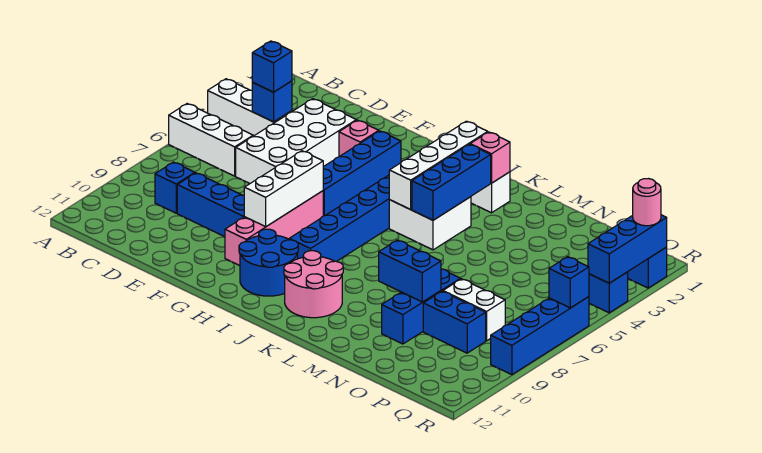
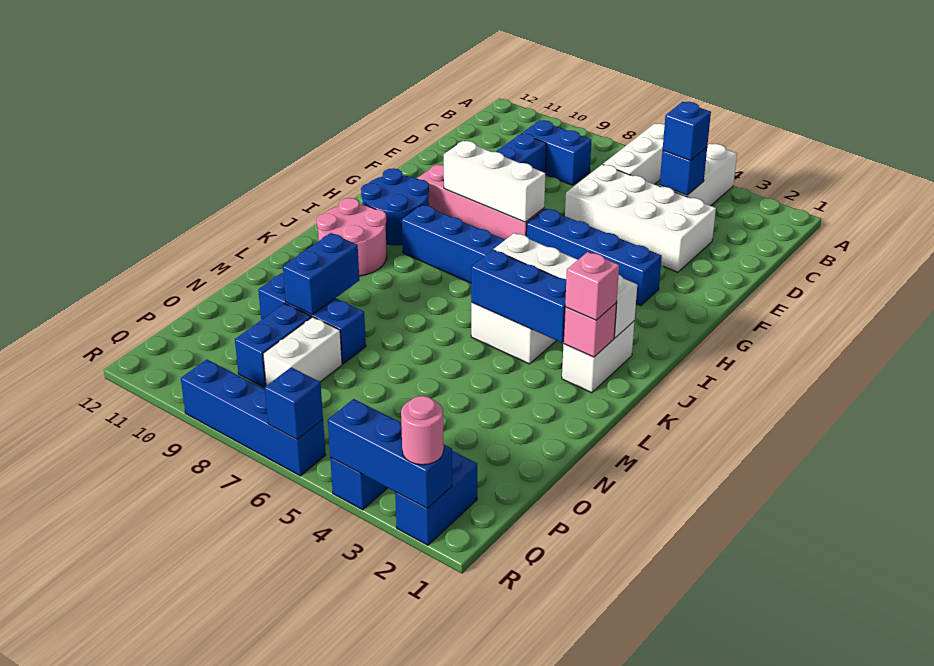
blue 1x1 brick [155,162,195,213] -> blue 1x2 brick [522,120,591,185]
pink 1x1 brick [339,120,379,157] -> pink 1x1 brick moved to [565,252,619,320]

